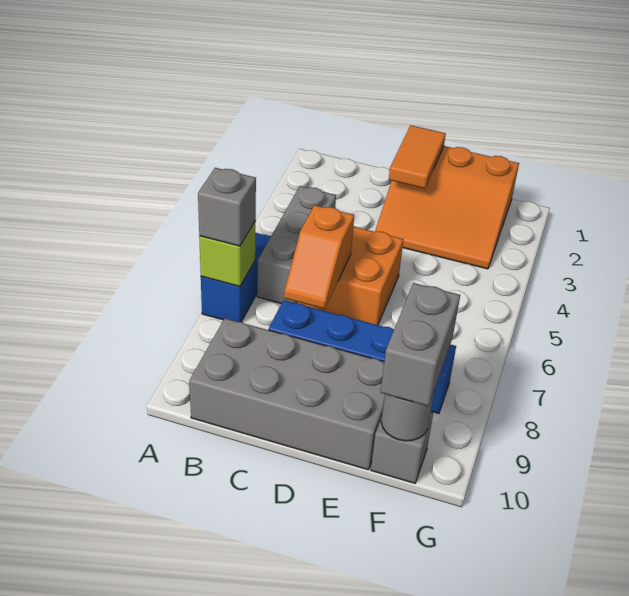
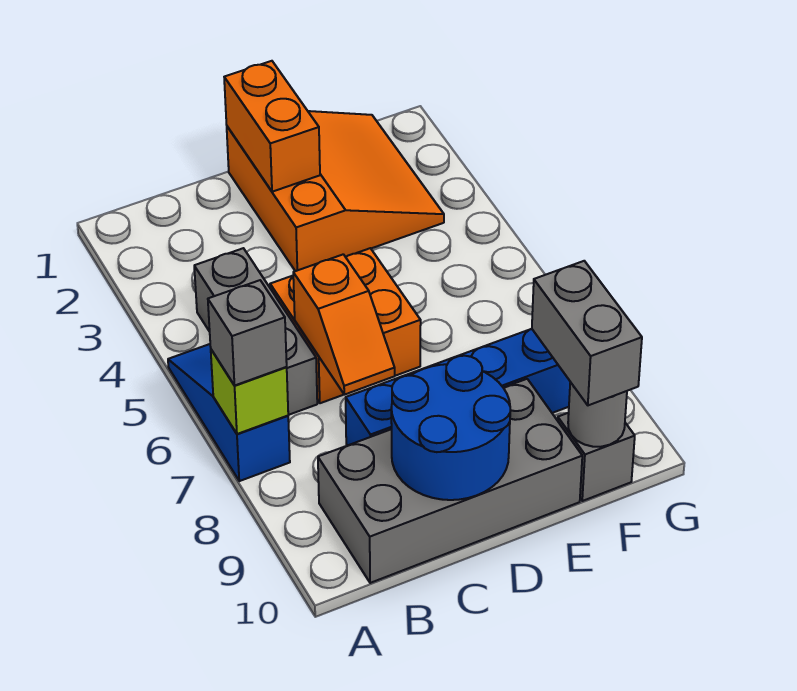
none -> blue 2x2 round brick [391,356,510,500]
orange 3x3 slope [375,146,519,269] -> orange 3x3 slope turned to [227,111,444,271]
orange 1x2 tile [389,125,446,188] -> orange 1x2 brick [224,61,320,192]

